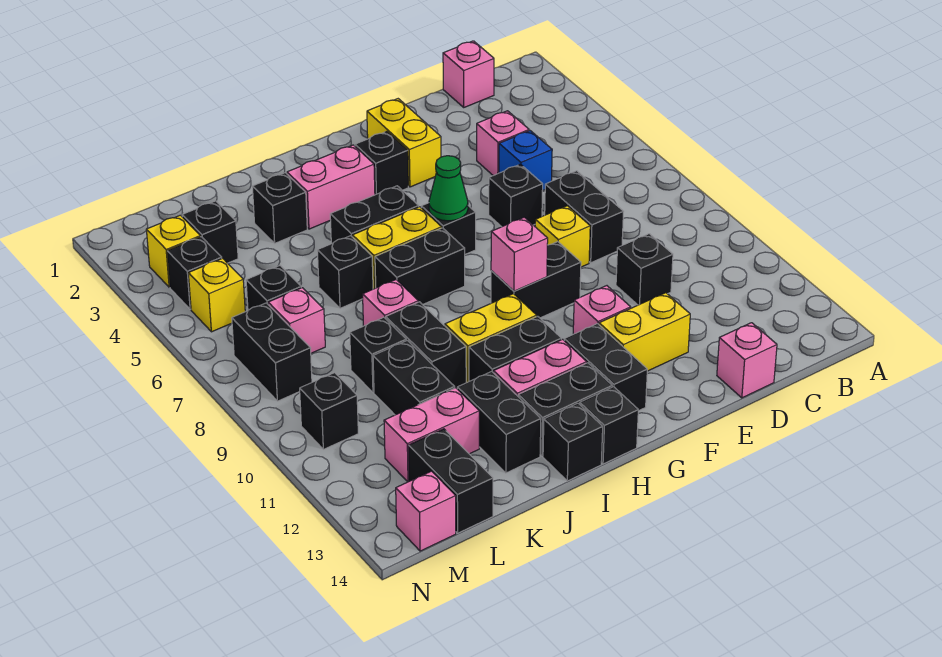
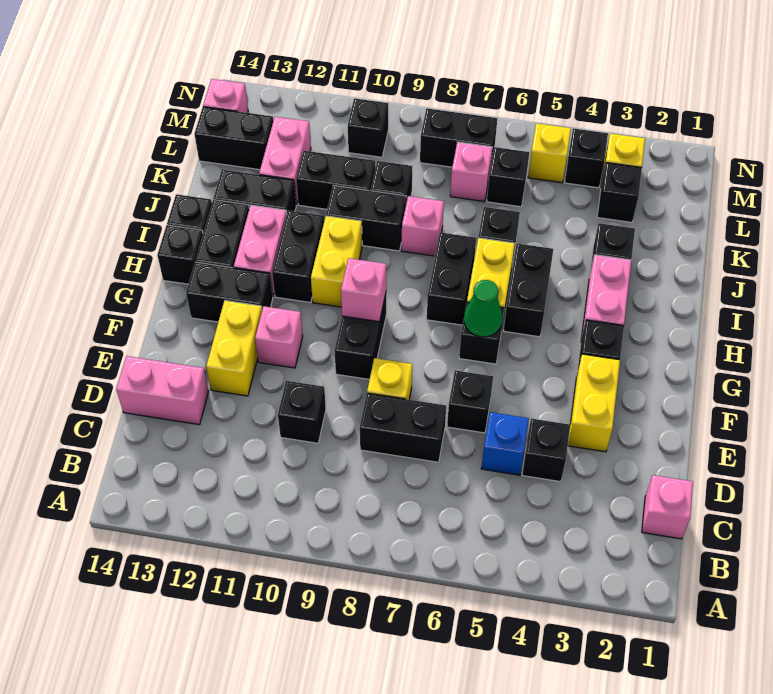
pink 1x1 brick [477,111,529,176] -> black 1x1 brick [522,419,570,482]
pink 1x1 brick [717,323,777,398] -> pink 1x2 brick [116,356,209,425]
yellow 1x2 brick [367,99,441,187] -> yellow 1x2 brick turned to [568,354,620,452]

